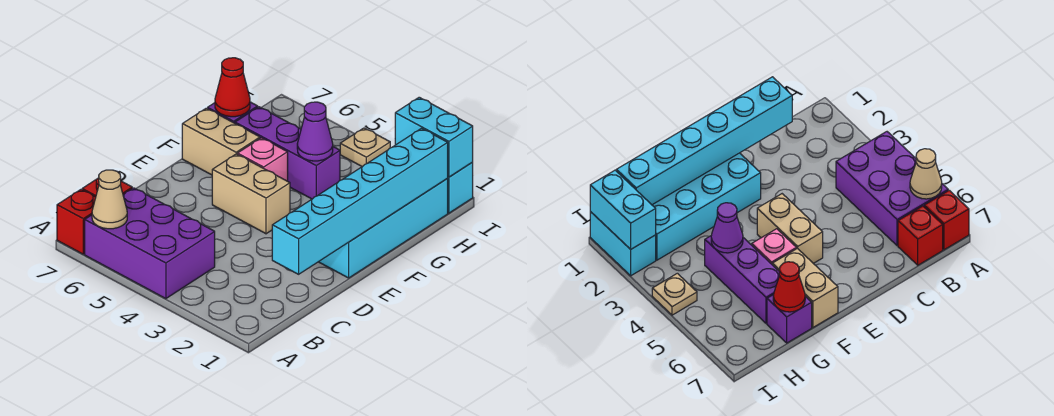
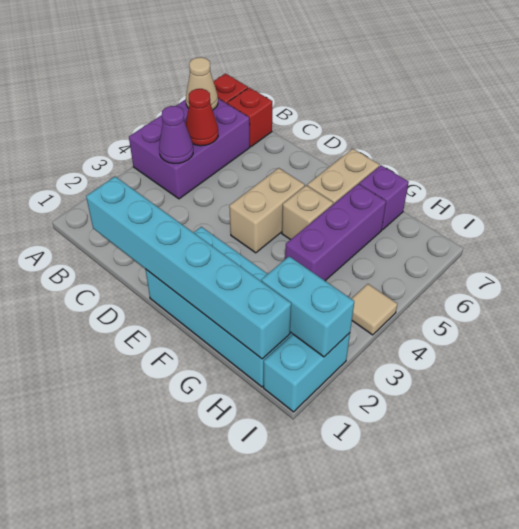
pink 1x1 brick [237,138,288,181] -> tan 1x1 brick [282,185,333,240]
purple 1x1 cone [297,102,333,161] -> purple 1x1 cone moved to [159,106,193,163]
red 1x1 cone [215,58,250,117] -> red 1x1 cone moved to [186,89,218,146]
cyan 1x2 brick [395,97,473,177] -> cyan 1x2 brick turned to [261,256,354,357]
tan 1x1 plate [340,128,390,167] -> tan 1x1 tile [352,284,397,335]

